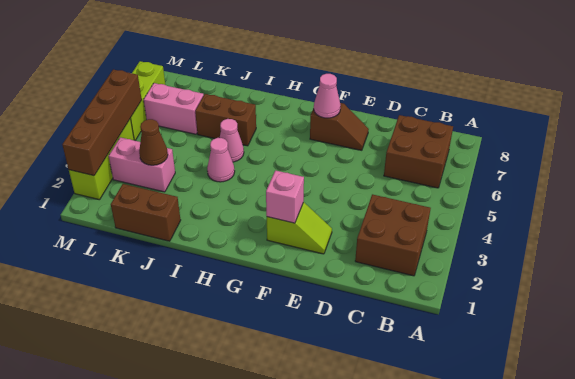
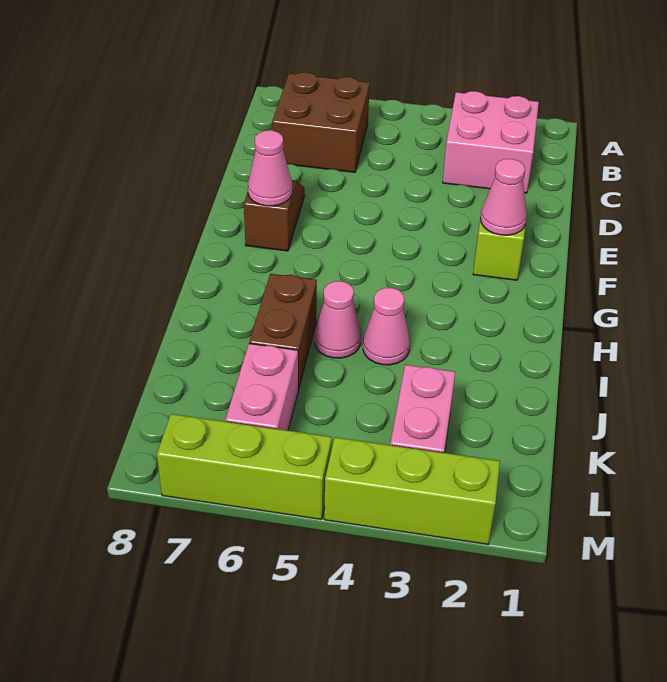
brown 2x2 brick [355,194,431,276] -> pink 2x2 brick [443,91,539,193]
pink 1x1 brick [266,170,304,223] -> pink 1x1 cone [481,159,527,235]
brown 1x2 brick [111,184,181,241] -> none
brown 1x1 cone [139,119,168,165] -> none
brown 1x4 brick [62,70,142,176] -> none

